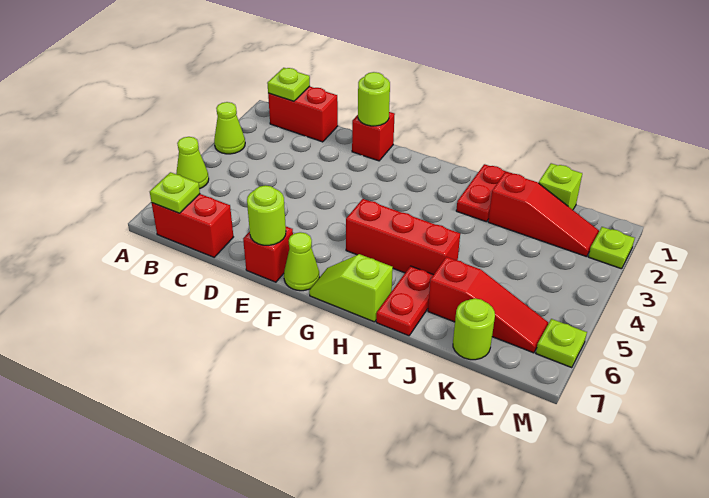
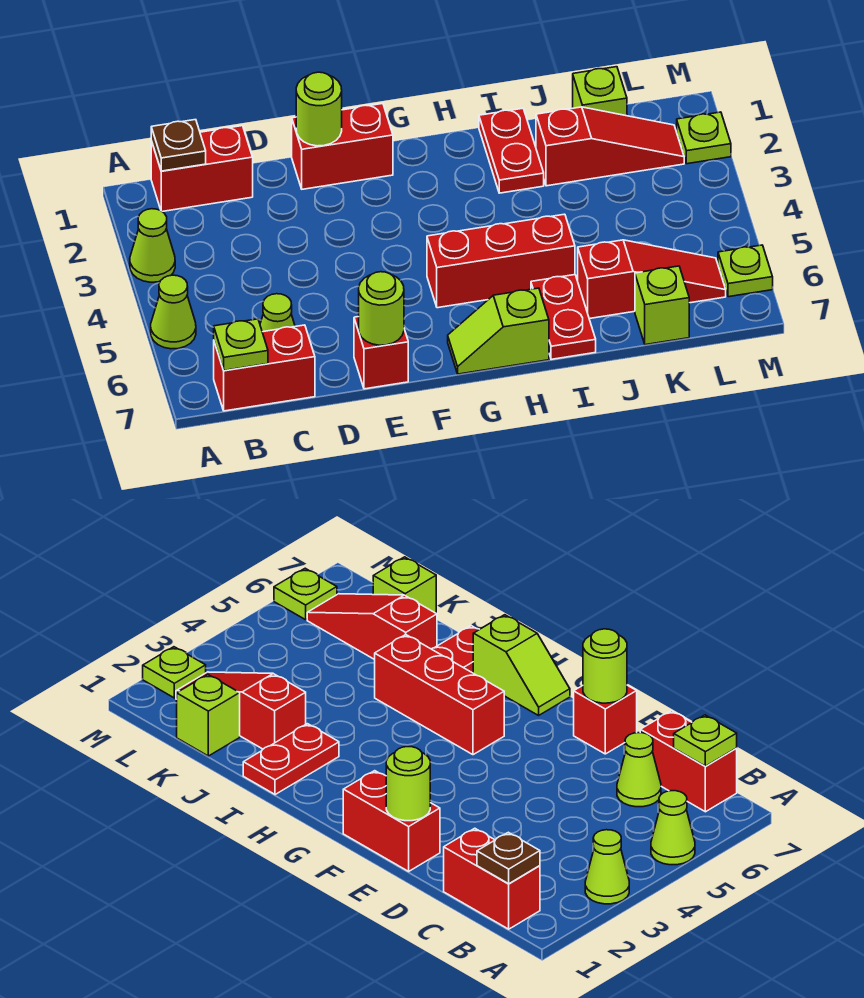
lime 1x1 plate [267,68,310,101] -> brown 1x1 plate [151,120,206,171]
red 1x1 brick [352,112,395,161] -> red 1x2 brick [292,104,393,189]
lime 1x1 cone [284,232,319,291] -> lime 1x1 cone moved to [260,294,295,332]
lime 1x1 round brick [453,298,495,360] -> lime 1x1 brick [635,266,689,345]

